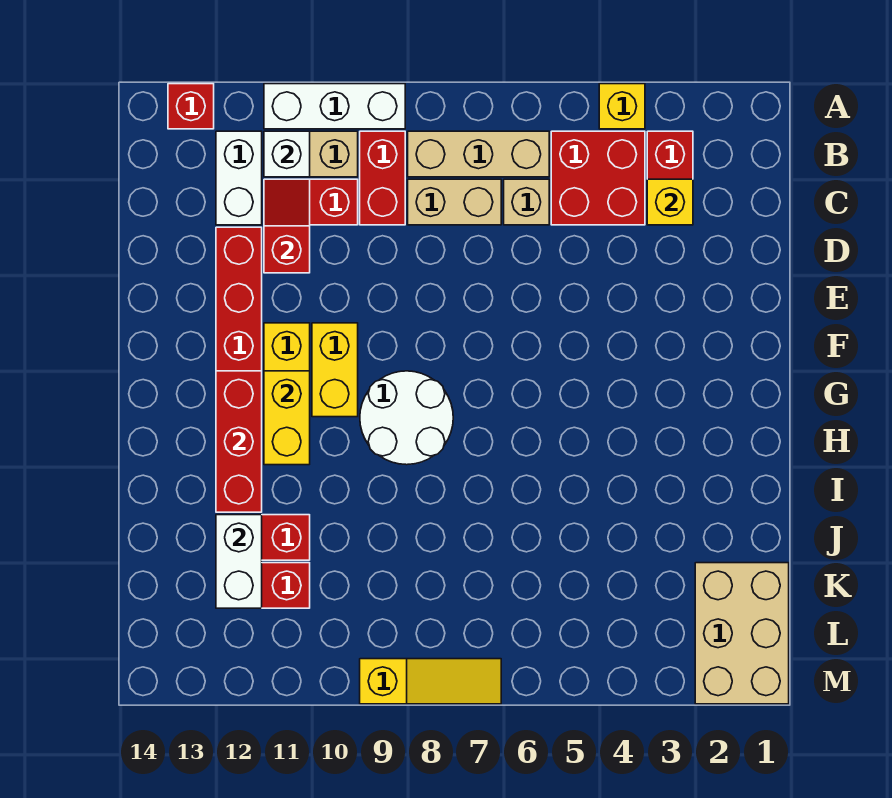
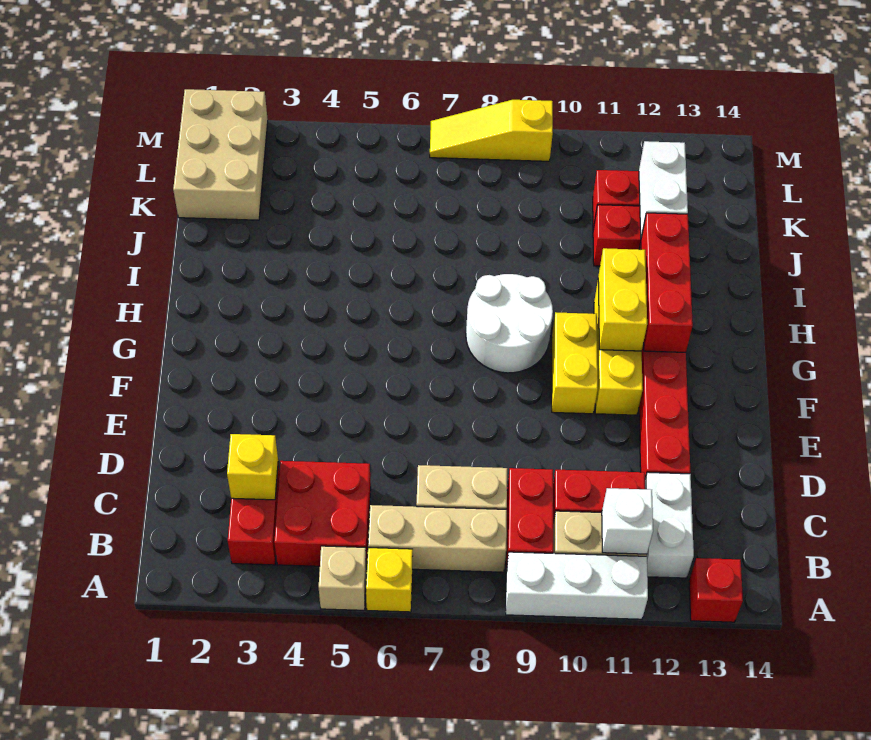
yellow 1x1 brick [599,84,645,129] -> yellow 1x1 brick moved to [366,548,413,612]
tan 1x1 brick [504,179,549,225] -> tan 1x1 brick moved to [319,546,367,610]
red 1x2 slope [264,179,310,273] -> none

